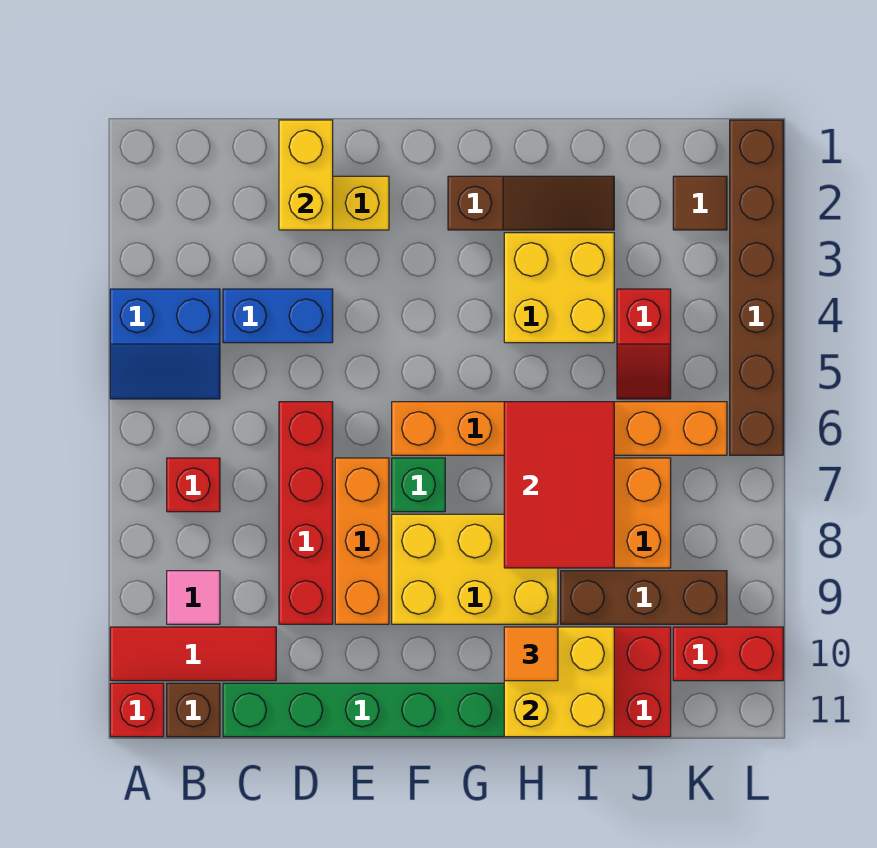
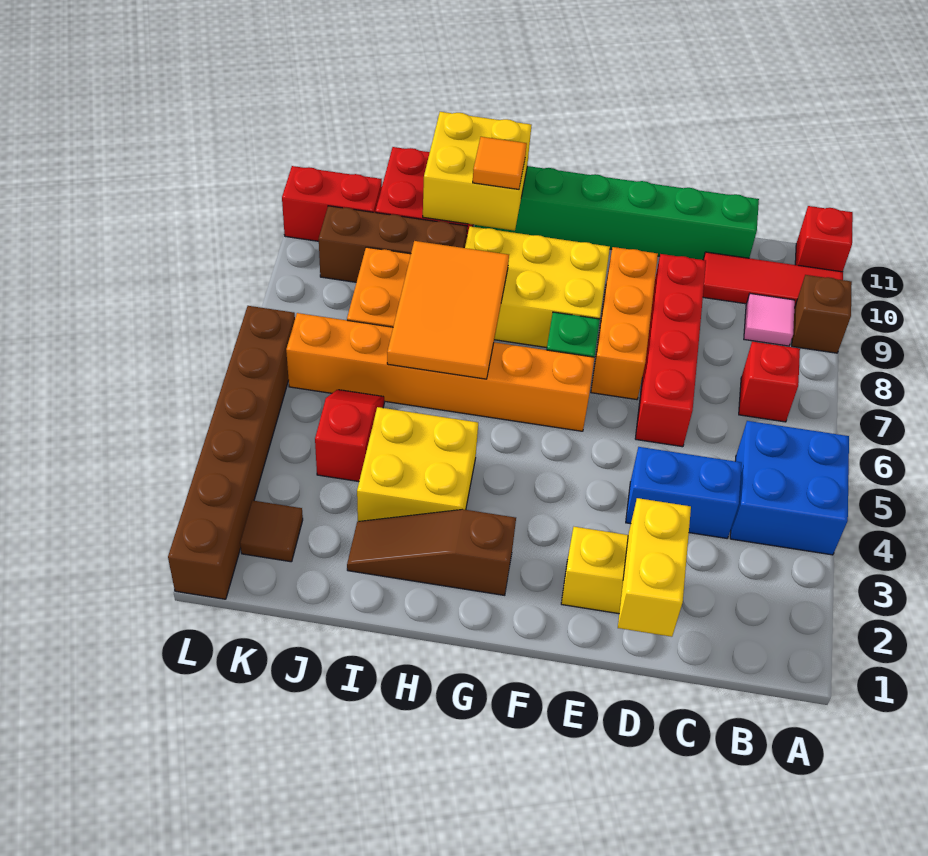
blue 2x2 slope [110,289,220,399] -> blue 2x2 brick [730,421,849,555]
brown 1x1 brick [167,683,220,737] -> brown 1x1 brick moved to [792,275,852,353]
red 2x3 tile [504,402,614,568] -> orange 2x3 tile [387,241,509,379]

